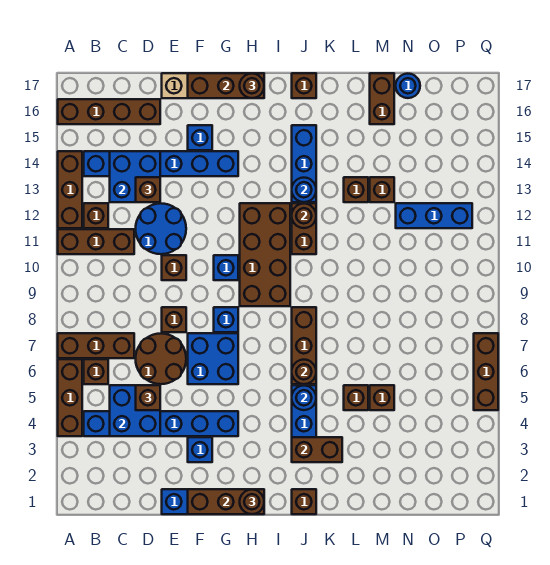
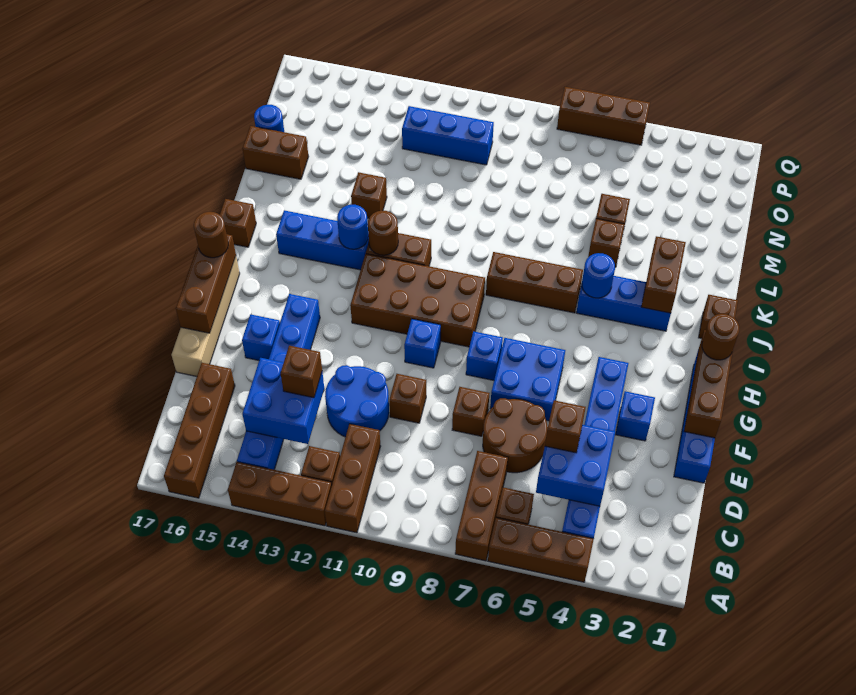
brown 1x1 round brick [292,360,316,384] -> none
brown 1x1 brick [370,177,394,202] -> none
blue 1x3 brick [396,203,472,228] -> blue 1x3 brick turned to [402,106,494,165]

